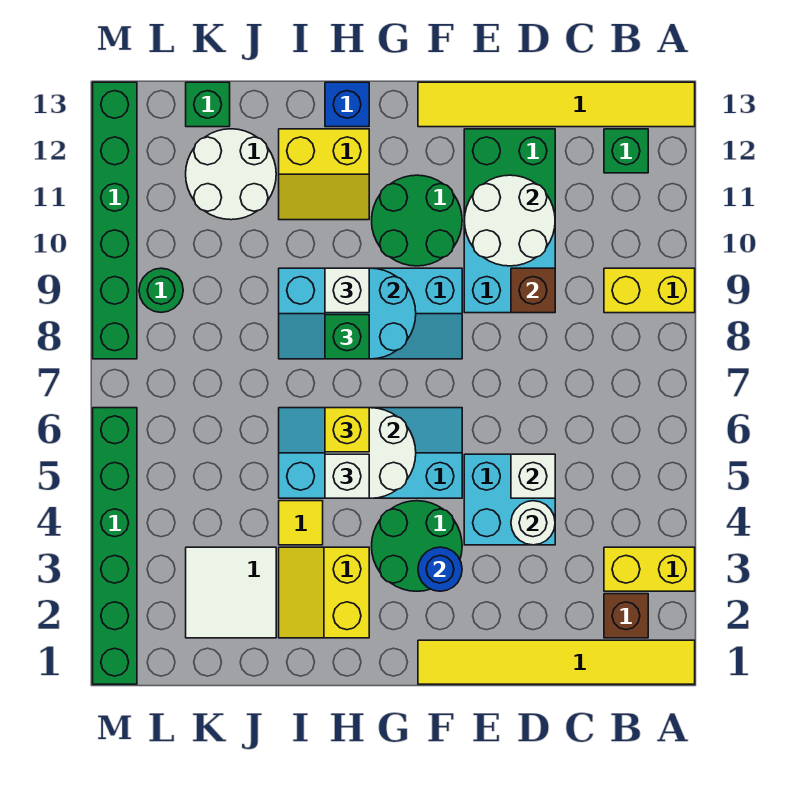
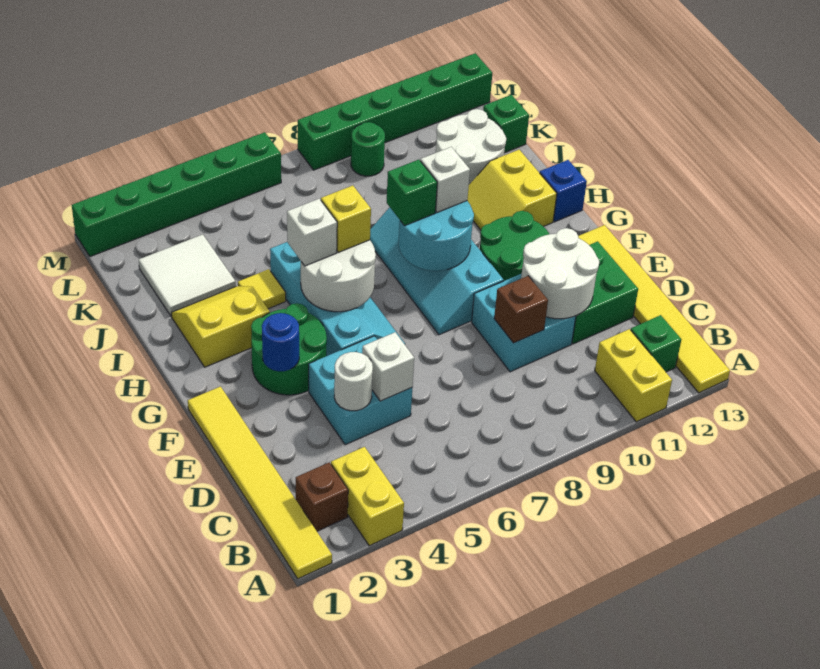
yellow 1x2 brick [604,268,695,313] -> yellow 1x2 brick moved to [595,329,672,422]

